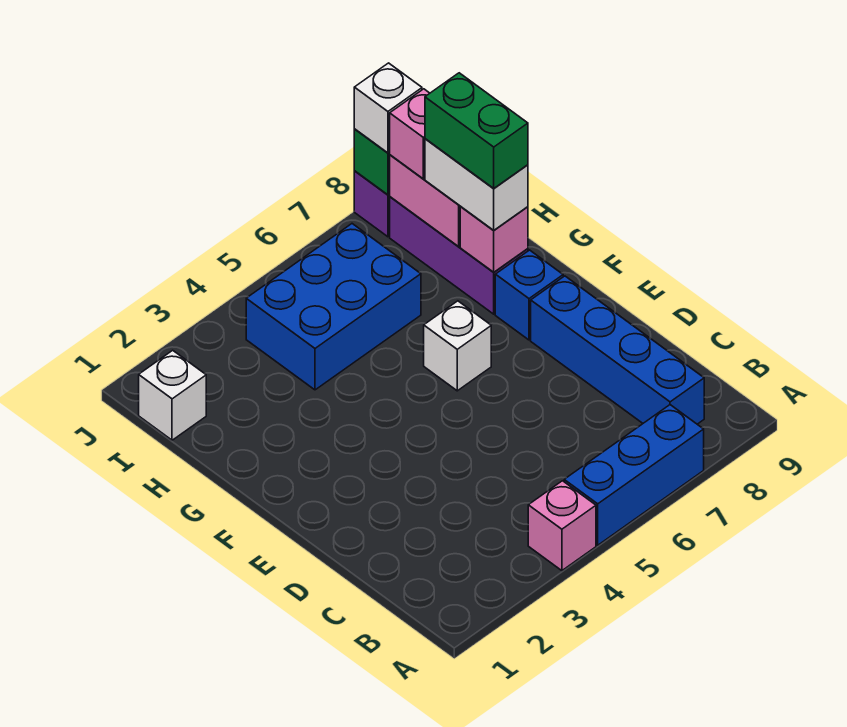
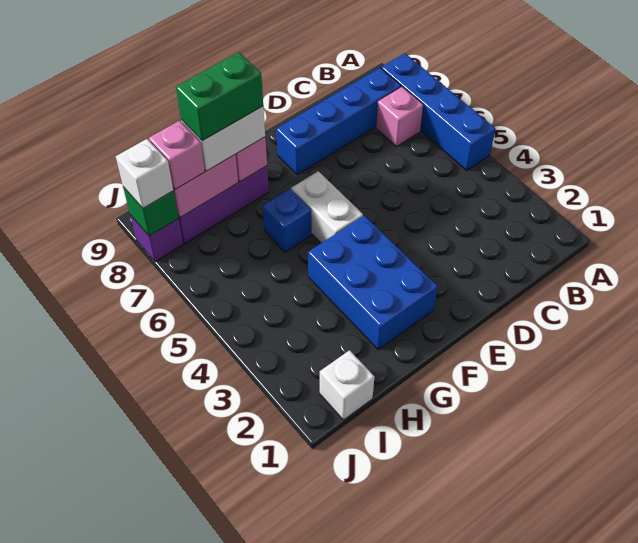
pink 1x1 brick [528,481,596,571] -> pink 1x1 brick moved to [376,87,423,146]
blue 1x3 brick [564,405,704,545] -> blue 1x4 brick [381,53,495,170]
white 1x1 brick [424,301,491,391] -> white 1x2 brick [291,171,363,243]
blue 1x1 brick [495,250,563,340] -> blue 1x1 brick moved to [263,189,312,252]
blue 2x3 brick [246,224,421,390] -> blue 2x3 brick moved to [308,215,438,349]

